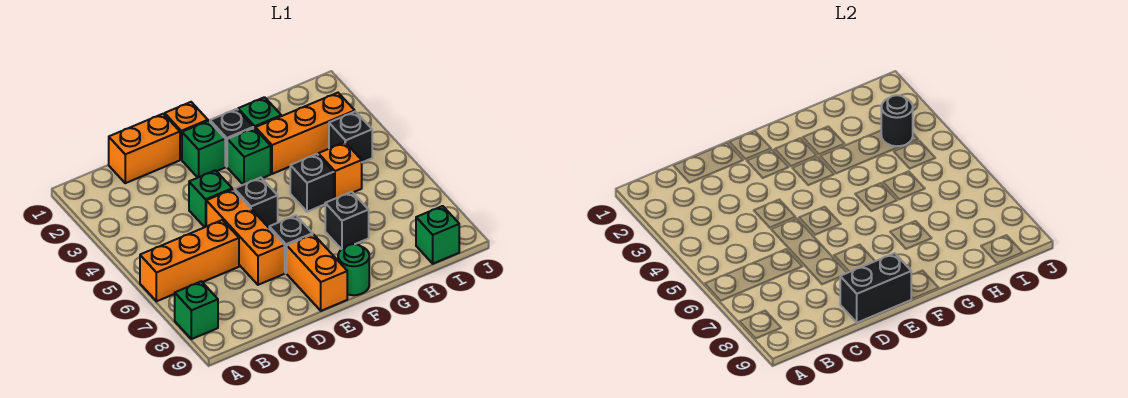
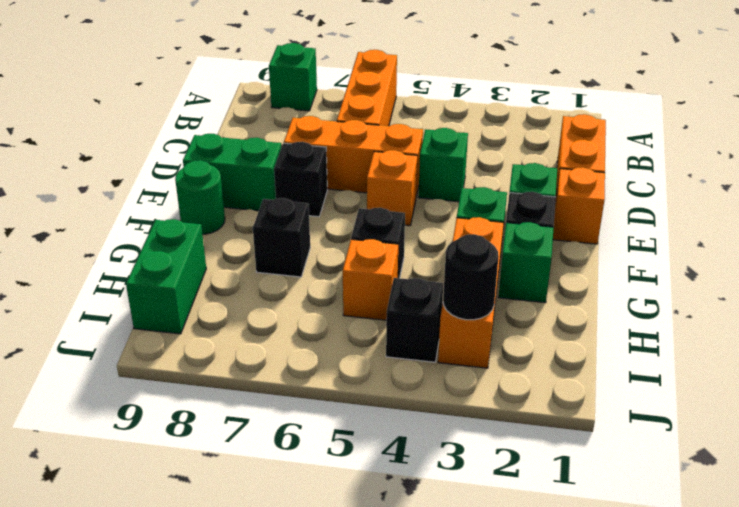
black 1x2 brick [840,253,911,323] -> none
black 1x1 brick [234,178,278,228] -> orange 1x1 brick [367,150,417,226]
orange 1x2 brick [287,234,347,311] -> green 1x2 brick [183,134,281,211]
green 1x1 brick [416,206,459,264] -> green 1x2 brick [126,219,206,334]

